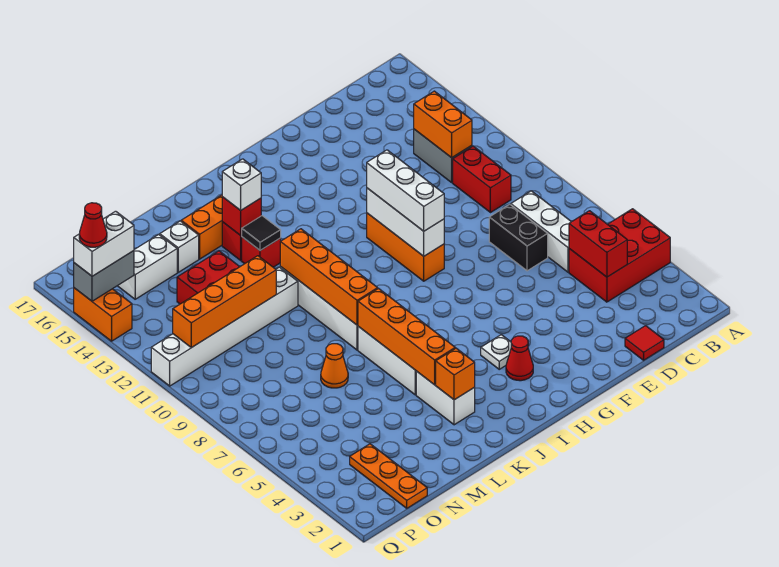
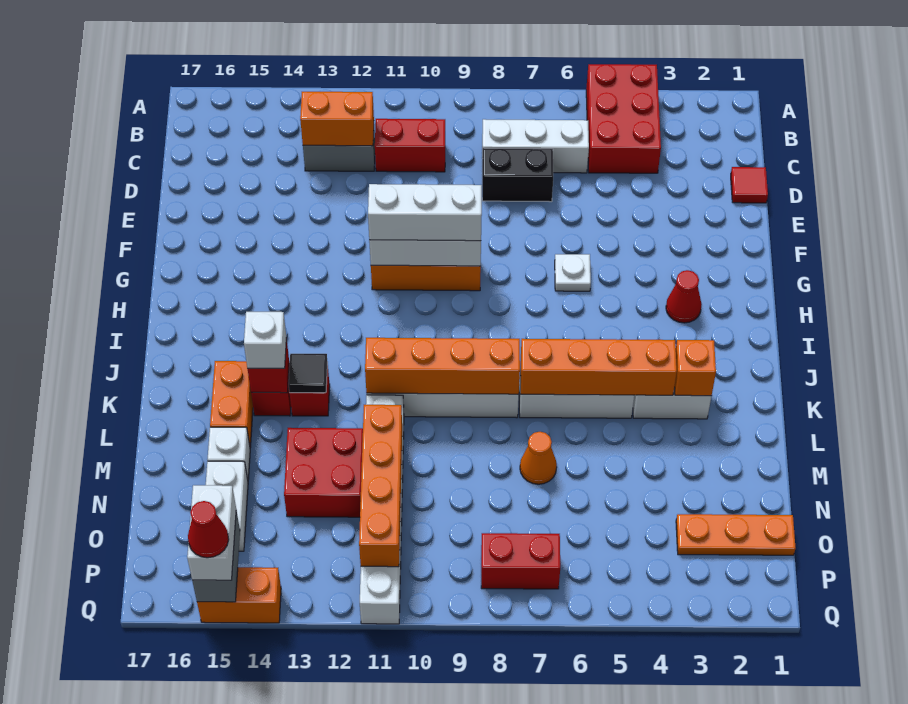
red 1x2 brick [569,211,627,277] -> red 1x2 brick moved to [481,533,560,589]
white 1x1 plate [481,335,511,369] -> white 1x1 plate moved to [555,254,591,291]

